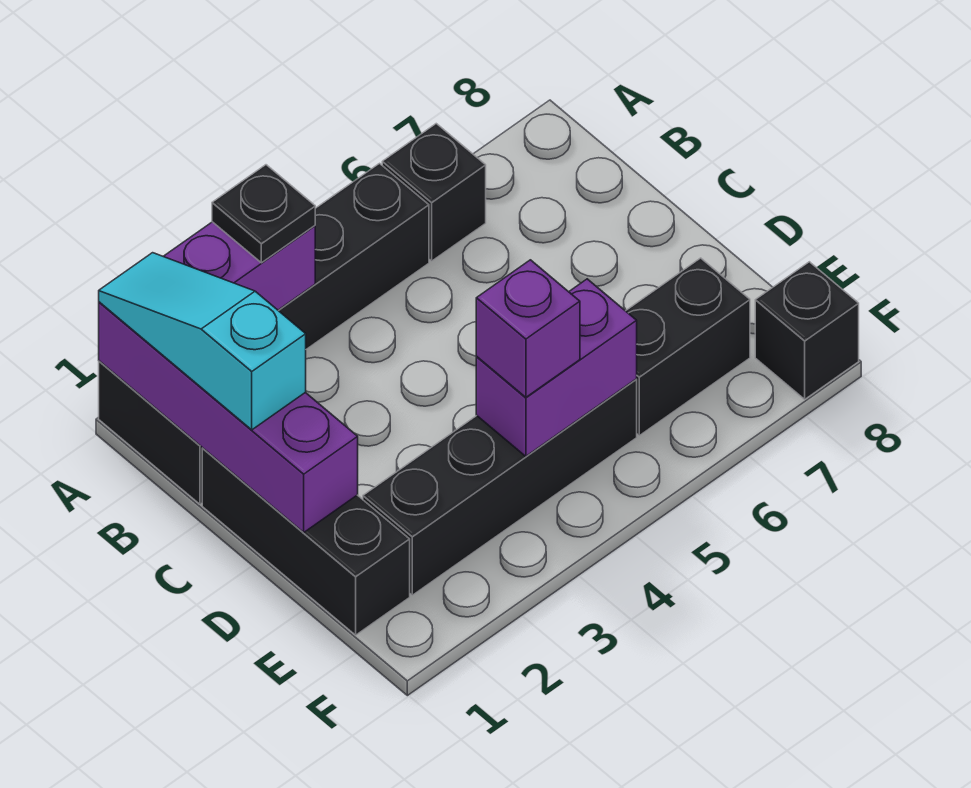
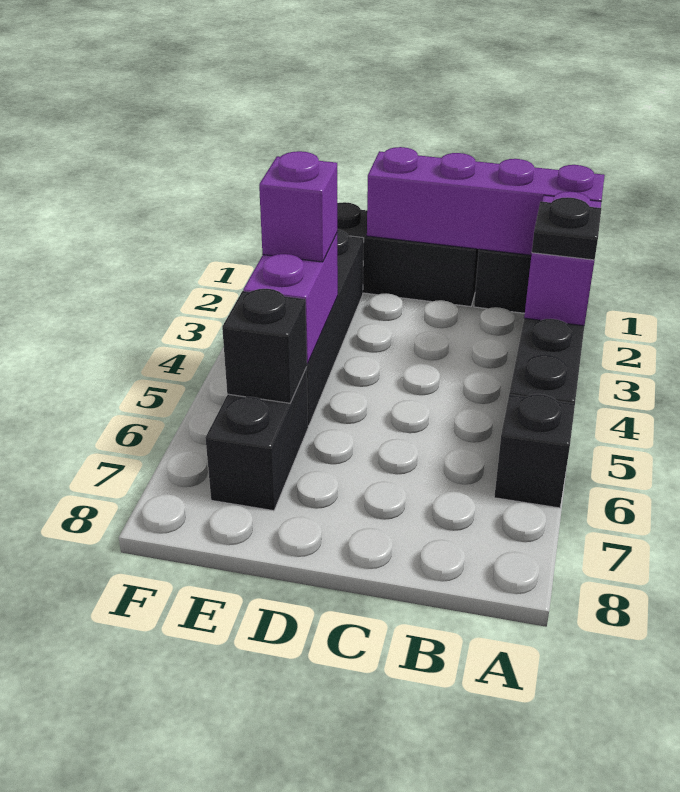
cyan 1x3 slope [99,253,306,430] -> none
black 1x1 brick [755,262,859,399] -> black 1x1 brick moved to [222,289,307,403]

